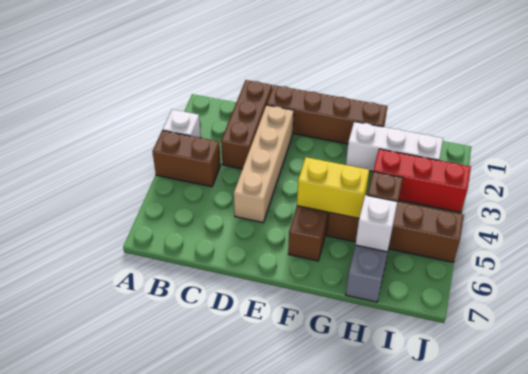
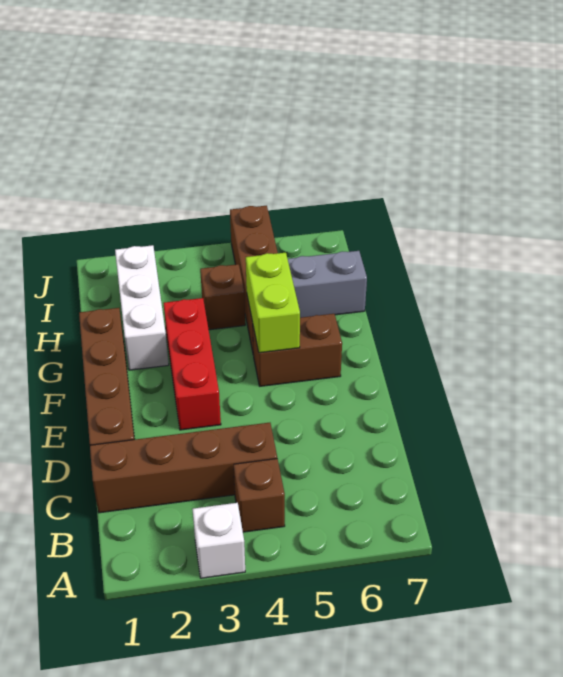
brown 1x2 brick [152,130,221,187] -> brown 1x1 brick [234,459,285,532]
brown 1x3 brick [221,80,272,169] -> brown 1x4 brick [90,423,277,513]
tan 1x4 brick [234,105,294,222] -> none
yellow 1x2 brick [297,157,369,218] -> lime 1x2 brick [246,253,300,353]
red 1x3 brick [373,149,471,213] -> red 1x3 brick moved to [164,298,221,430]
white 1x1 brick [355,195,397,252] -> none

